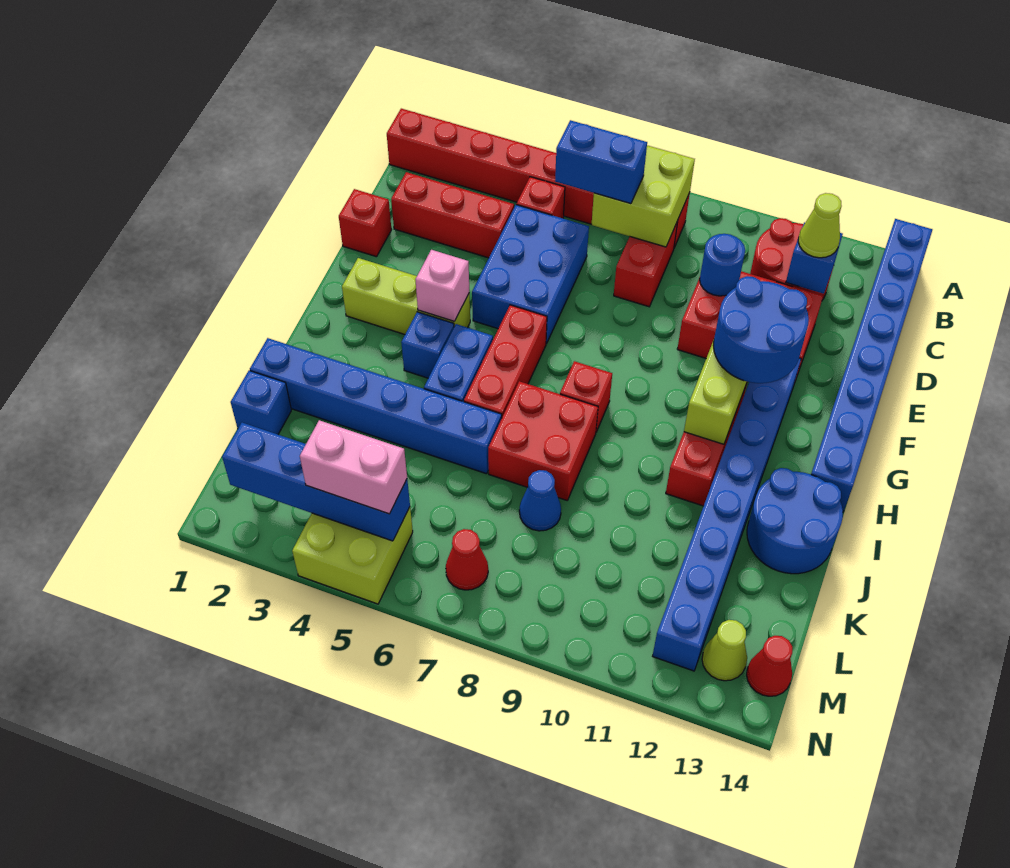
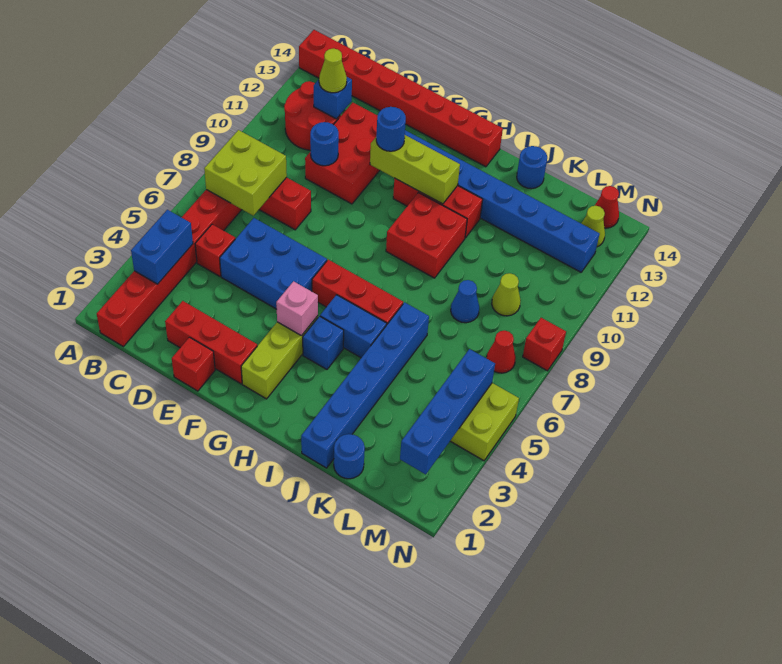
blue 1x8 brick [811,219,932,512] -> red 1x8 brick [299,30,503,167]
blue 1x2 brick [555,120,647,204] -> blue 1x2 brick moved to [131,210,193,284]
red 1x3 brick [391,172,514,258] -> red 1x3 brick turned to [165,301,257,384]
blue 2x2 round brick [713,276,809,383] -> blue 1x1 round brick [376,107,406,151]
red 1x1 brick [560,361,612,432] -> red 1x1 brick moved to [523,318,566,371]
red 2x2 brick [488,381,598,500] -> red 2x2 brick moved to [386,193,467,278]
blue 2x2 round brick [747,468,843,574] -> blue 1x1 round brick [517,146,547,189]
blue 1x1 brick [231,371,291,434] -> blue 1x1 round brick [334,434,365,479]
none -> lime 1x1 cone [492,273,521,316]
pink 1x2 brick [300,420,407,514] -> none

